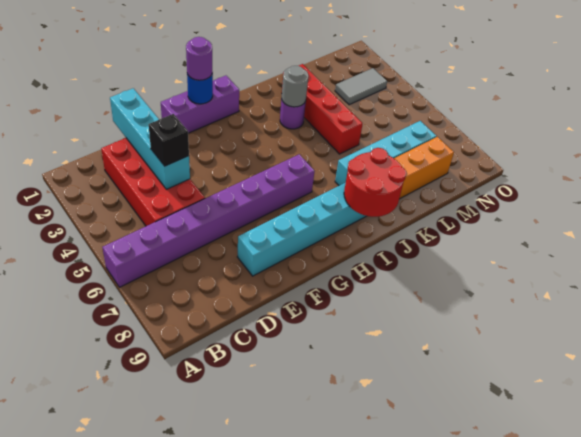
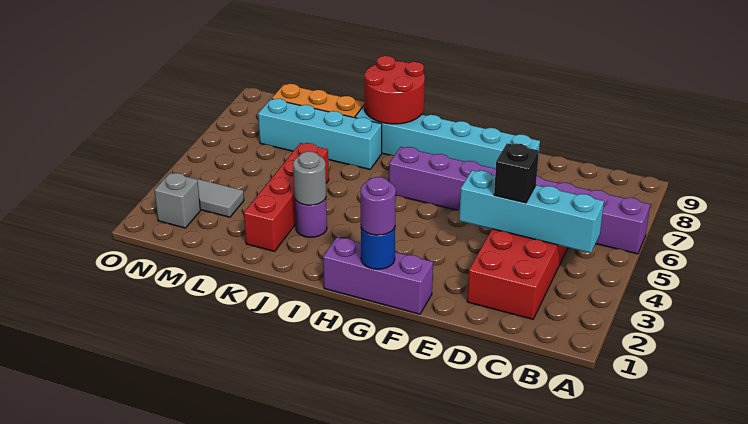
cyan 1x4 brick [110,88,190,189] -> cyan 1x4 brick turned to [459,170,604,253]
none -> grey 1x1 brick [155,173,200,228]

